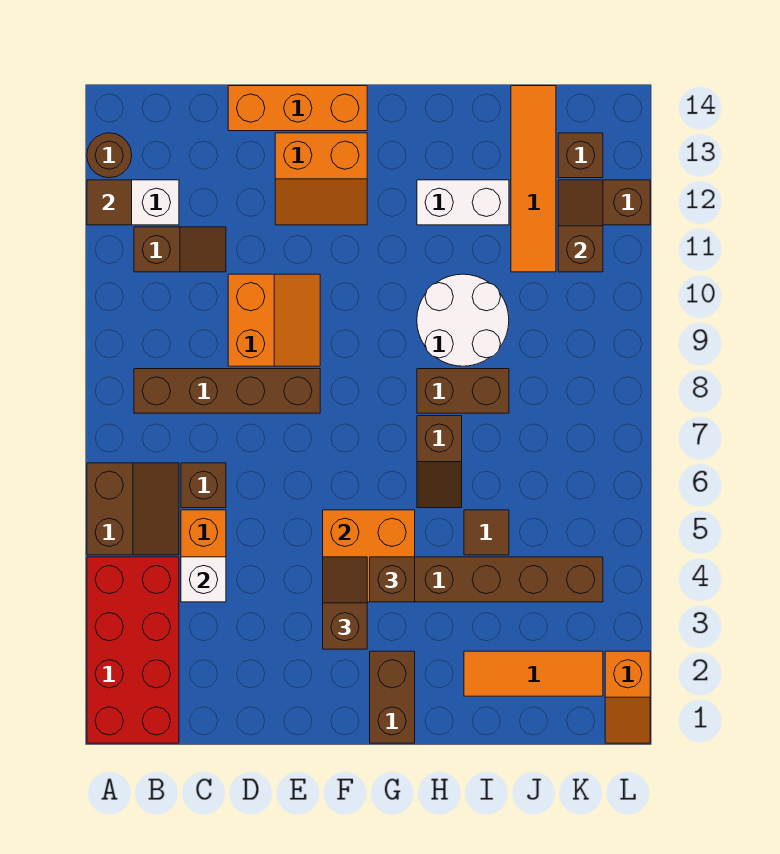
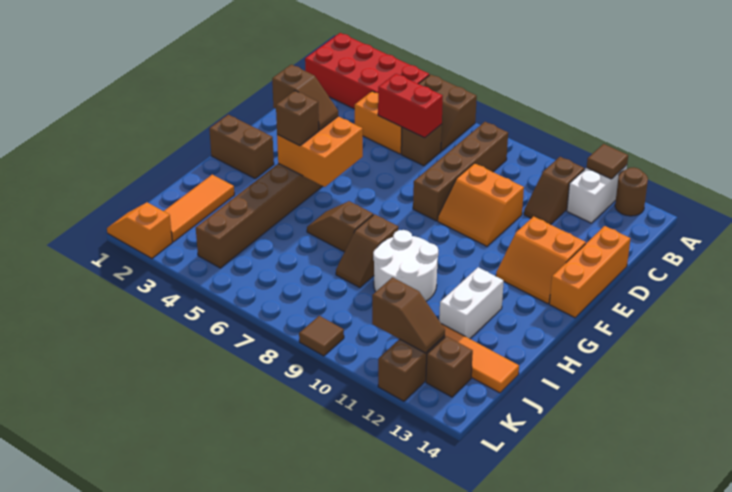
white 1x1 brick [181,557,226,602] -> none
none -> red 1x2 brick [378,74,443,138]
orange 2x2 slope [275,133,367,225] -> orange 2x2 slope turned to [496,216,586,304]
brown 1x2 brick [417,369,509,413] -> brown 1x2 slope [336,214,399,288]
brown 1x1 tile [464,510,509,555] -> brown 1x1 tile moved to [299,316,344,356]

